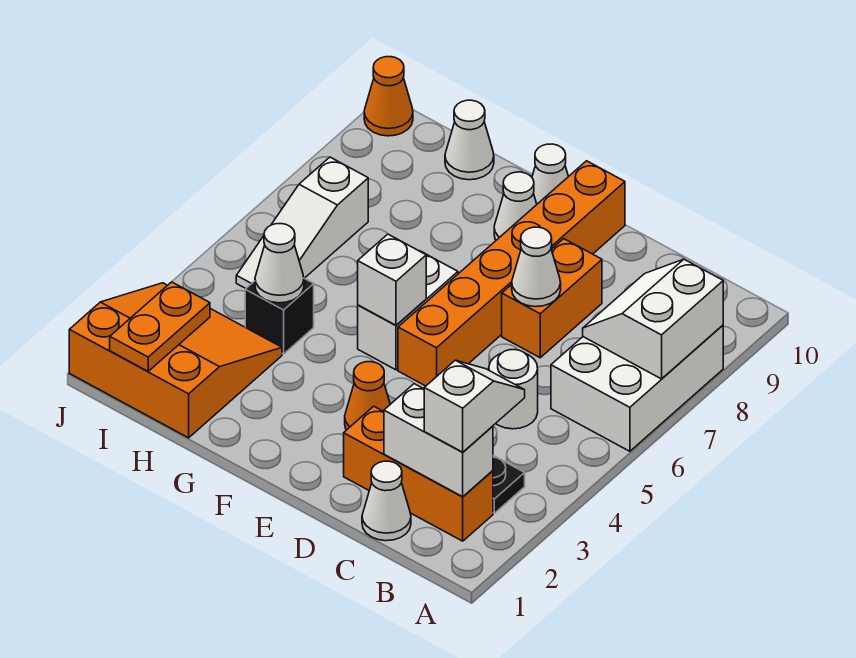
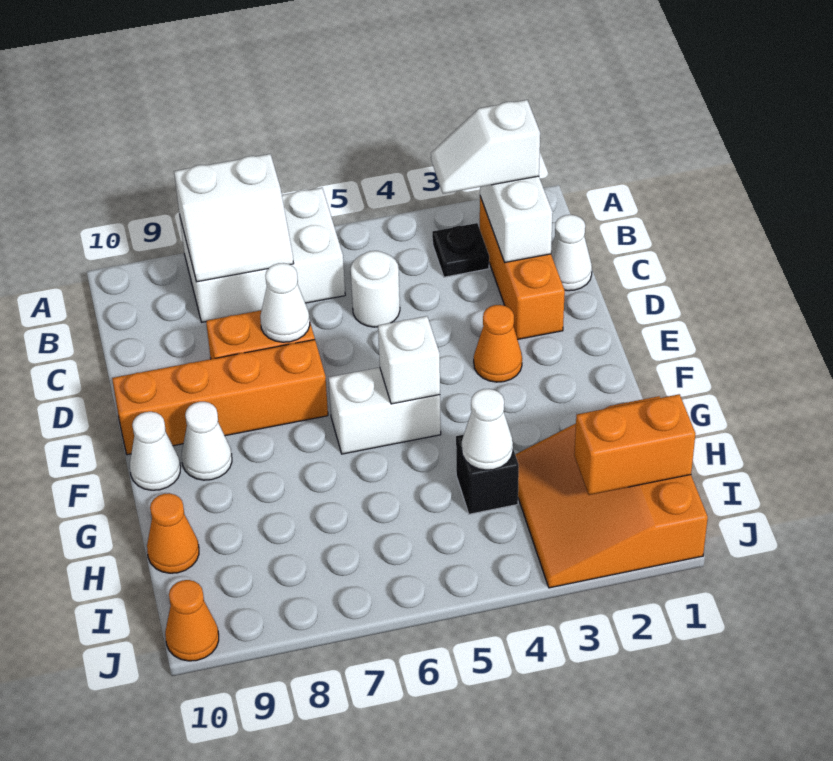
orange 1x6 brick [398,161,625,386] -> orange 1x4 brick [112,340,328,455]
white 1x1 cone [445,100,494,180] -> orange 1x1 cone [147,493,199,573]
orange 1x2 plate [110,282,210,371] -> orange 1x2 brick [574,394,696,495]
white 1x3 slope [236,157,368,288] -> none

